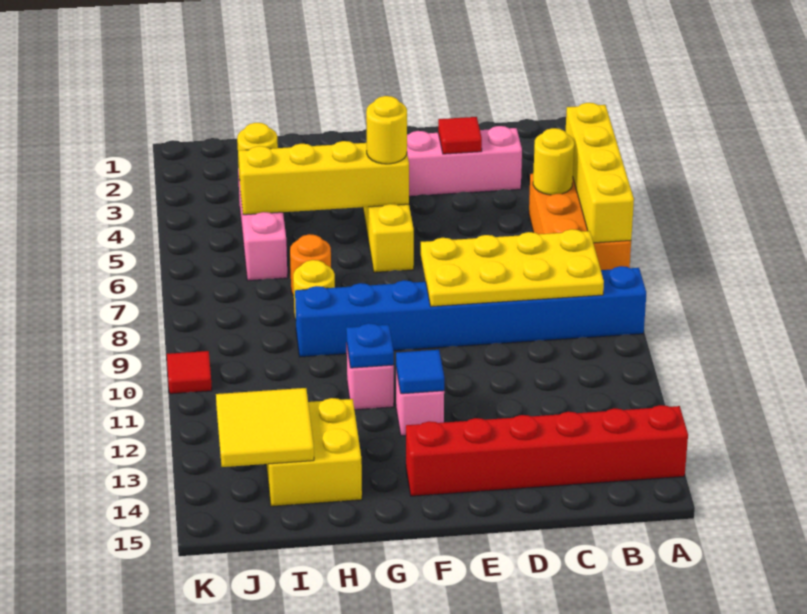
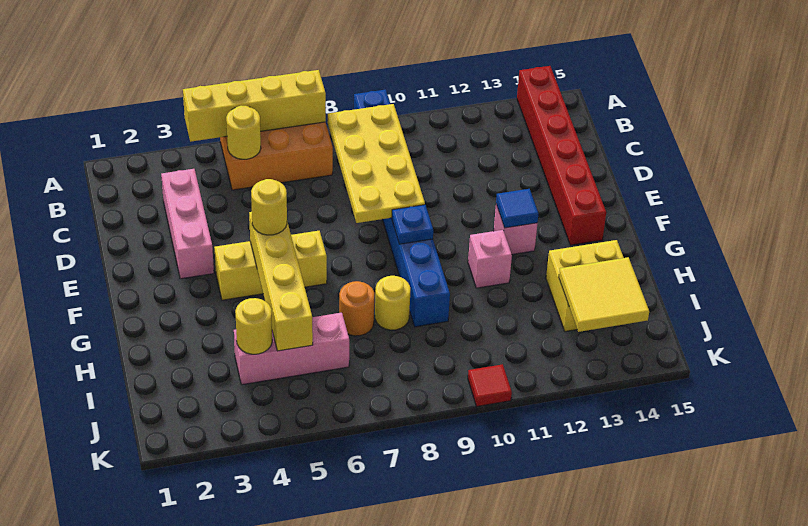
red 1x1 tile [438,117,482,154] -> none
blue 1x1 plate [346,323,394,368] -> blue 1x1 plate moved to [392,205,433,244]

